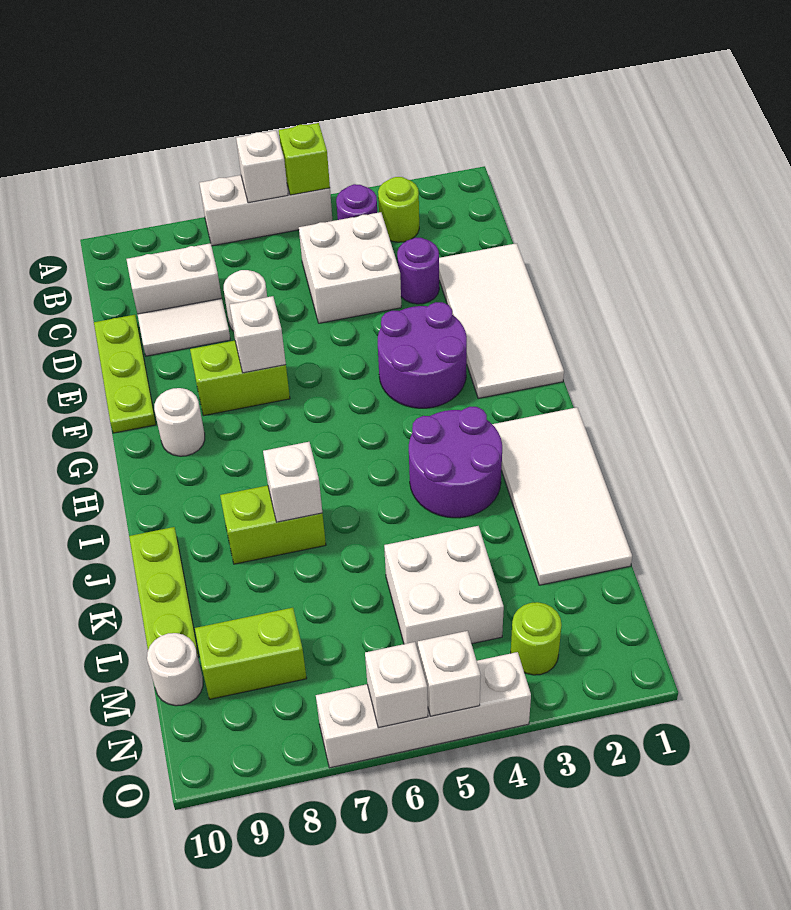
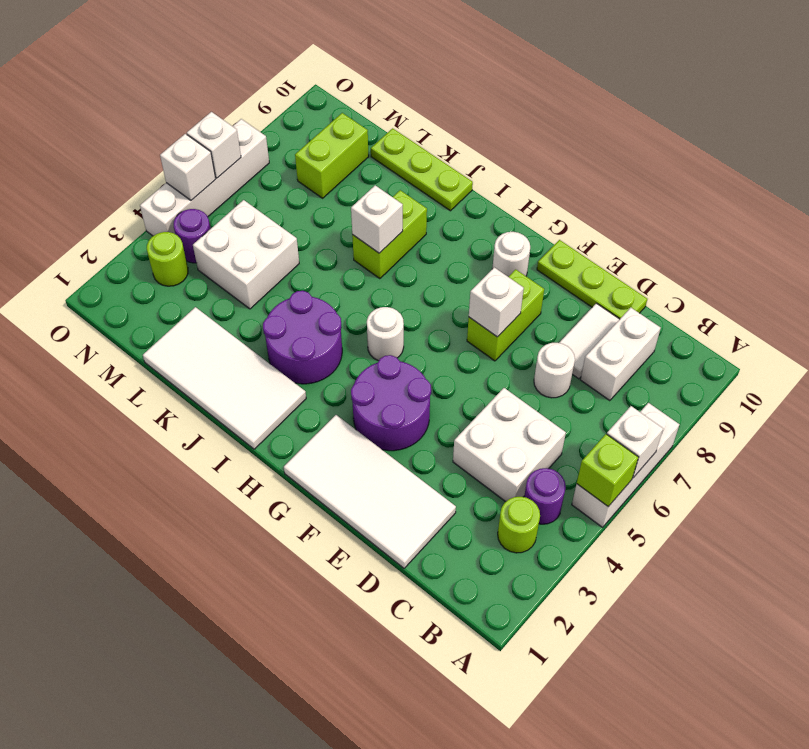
purple 1x1 round brick [397,238,439,304] -> purple 1x1 round brick moved to [174,209,210,263]
white 1x1 round brick [147,633,203,706] -> white 1x1 round brick moved to [367,307,404,361]

